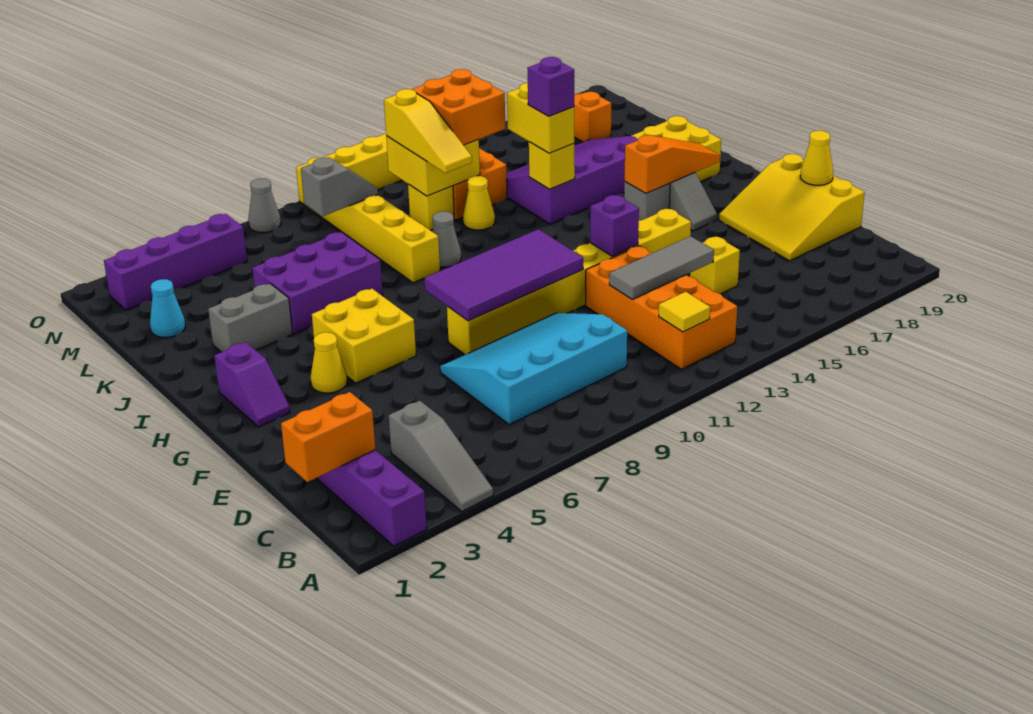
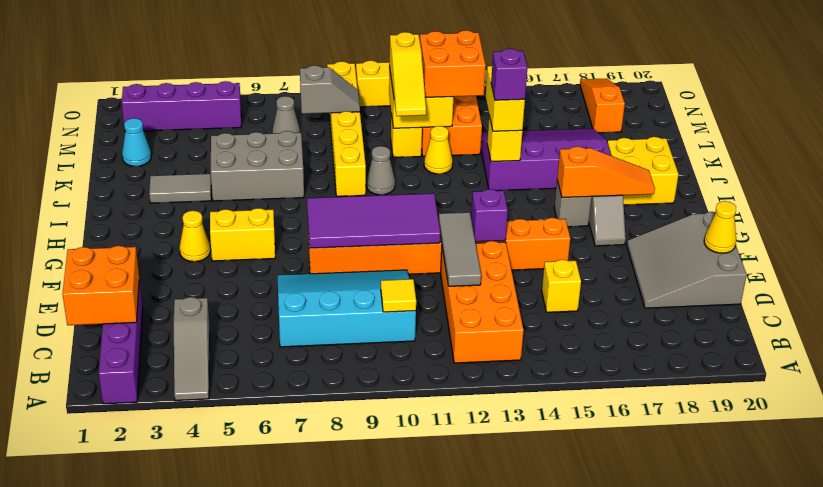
yellow 1x1 tile [659,292,710,332] -> yellow 1x1 tile moved to [381,279,416,312]
orange 1x2 brick [281,392,375,482] -> orange 2x2 brick [62,246,139,325]
grey 1x3 tile [609,236,714,299] -> grey 1x3 tile turned to [439,212,481,286]
yellow 3x3 slope [719,154,865,261] -> grey 3x3 slope [627,212,747,308]
yellow 1x8 brick [447,209,691,354] -> orange 1x8 brick [309,218,570,274]
purple 1x2 slope [214,342,290,427] -> none
yellow 2x2 brick [312,289,416,383] -> yellow 1x2 brick [210,208,275,261]
grey 1x2 brick [208,284,293,352] -> grey 1x2 tile [149,174,211,203]
purple 2x3 brick [252,232,383,334] -> grey 2x3 brick [211,131,304,201]
grey 1x1 cone [248,179,281,233] -> grey 1x1 cone moved to [272,96,300,134]

